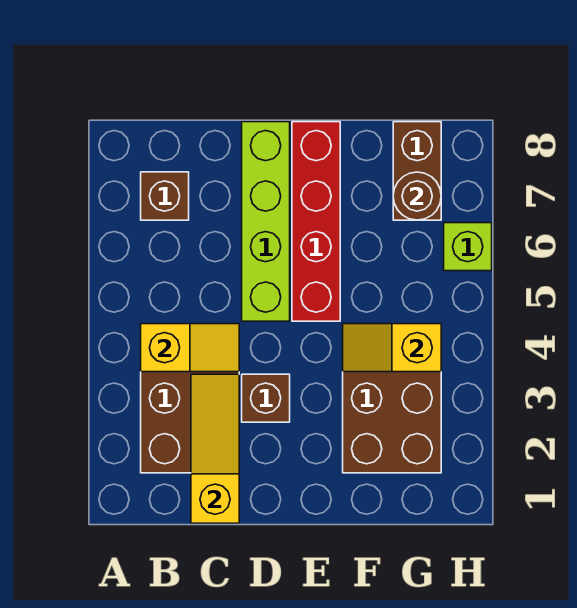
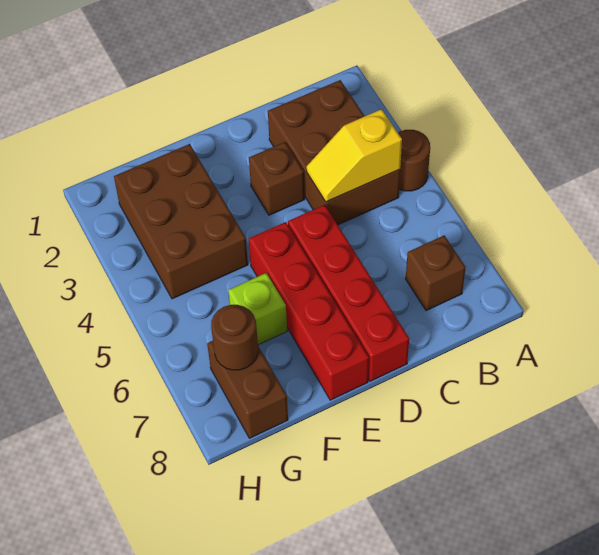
none -> brown 1x1 round brick [398,130,430,191]
yellow 1x3 slope [191,374,239,523] -> none
lime 1x4 brick [242,122,290,321] -> red 1x4 brick [288,205,409,381]
yellow 1x2 slope [343,324,441,372] -> none
lime 1x1 brick [444,223,492,271] -> lime 1x1 brick moved to [228,273,287,345]

